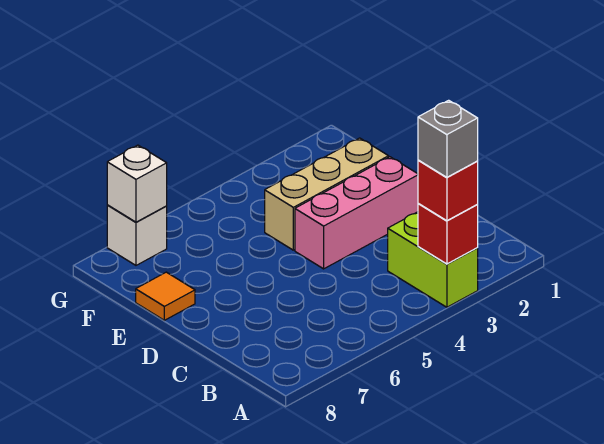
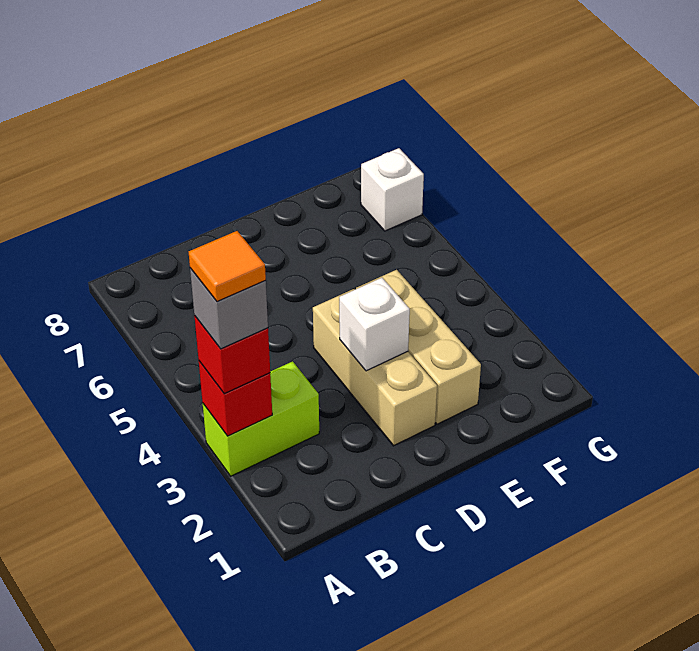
pink 1x3 brick [295,157,418,269] -> tan 1x3 brick [313,289,437,446]
orange 1x1 tile [136,272,195,320] -> orange 1x1 tile moved to [189,231,266,301]
white 1x1 brick [107,145,167,222] -> white 1x1 brick moved to [339,278,410,371]

